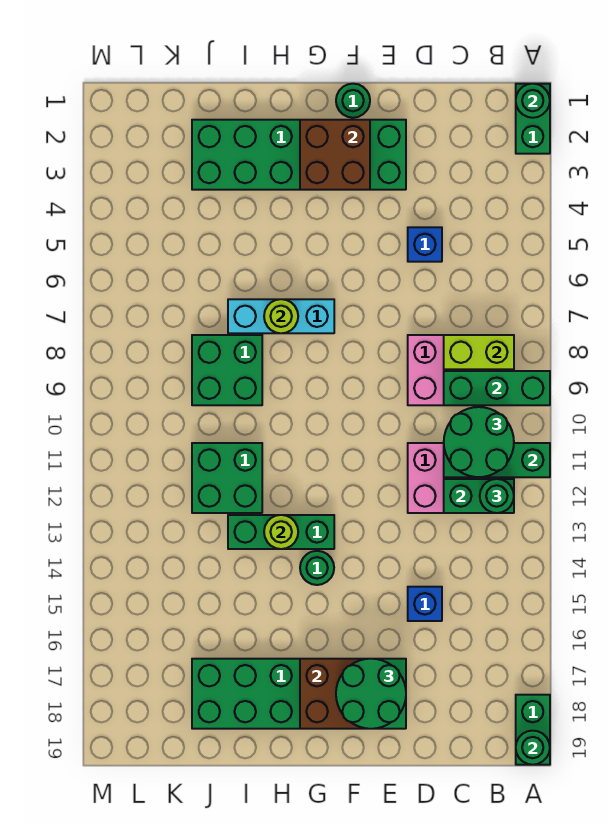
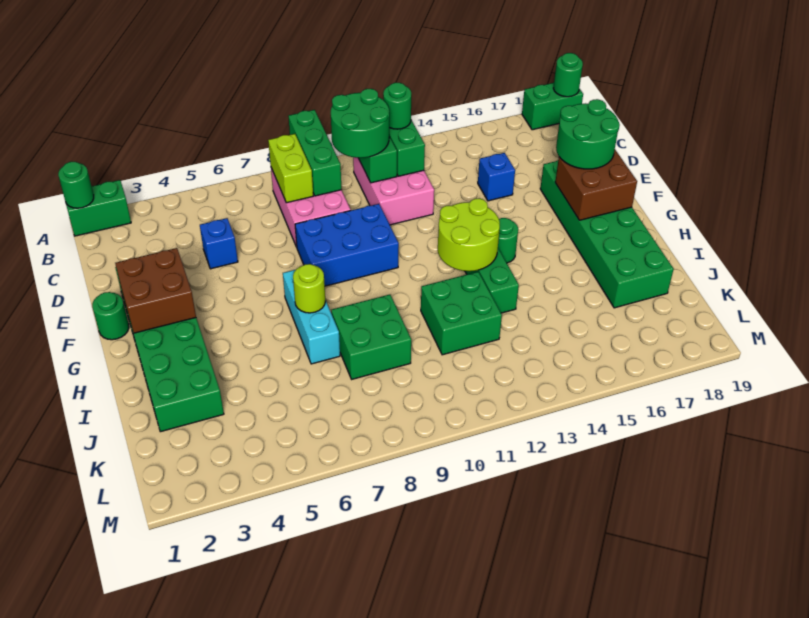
none -> blue 2x3 brick [295,204,399,286]
lime 1x1 round brick [264,515,298,549] -> lime 2x2 round brick [438,198,500,271]

